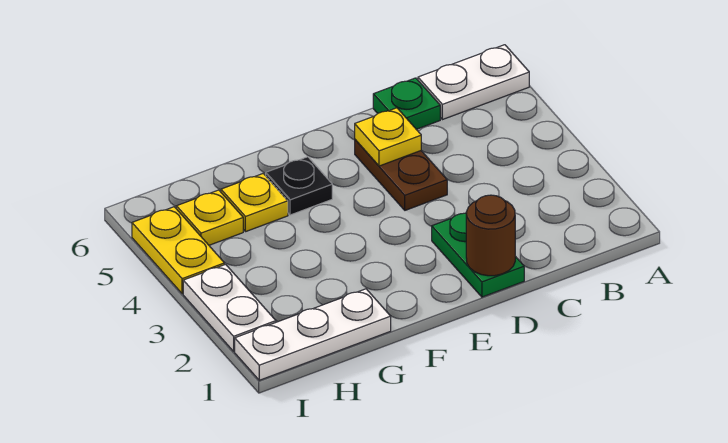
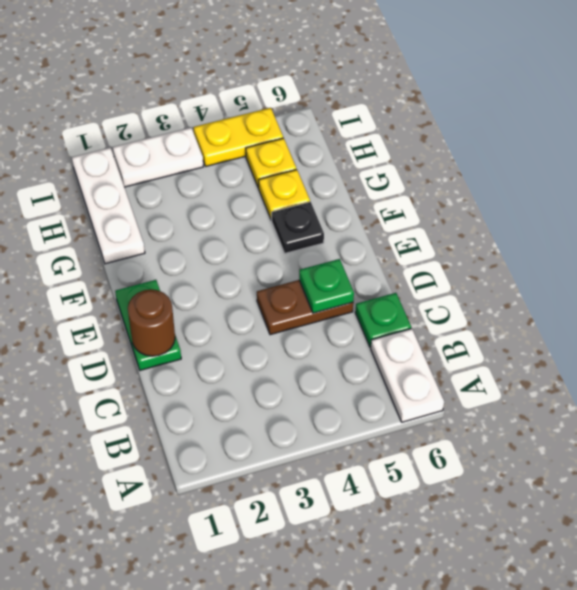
green 1x2 plate [432,213,524,297] -> green 1x2 plate turned to [115,280,181,370]
yellow 1x1 plate [355,108,421,166] -> green 1x1 plate [299,259,354,313]

